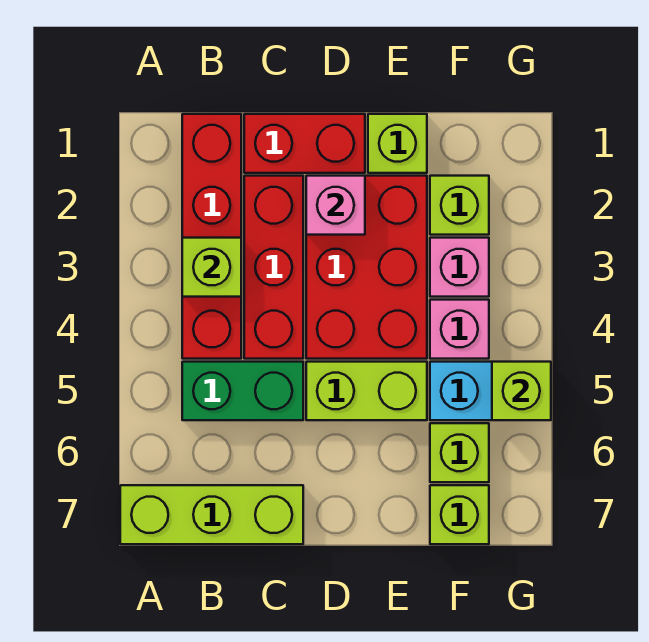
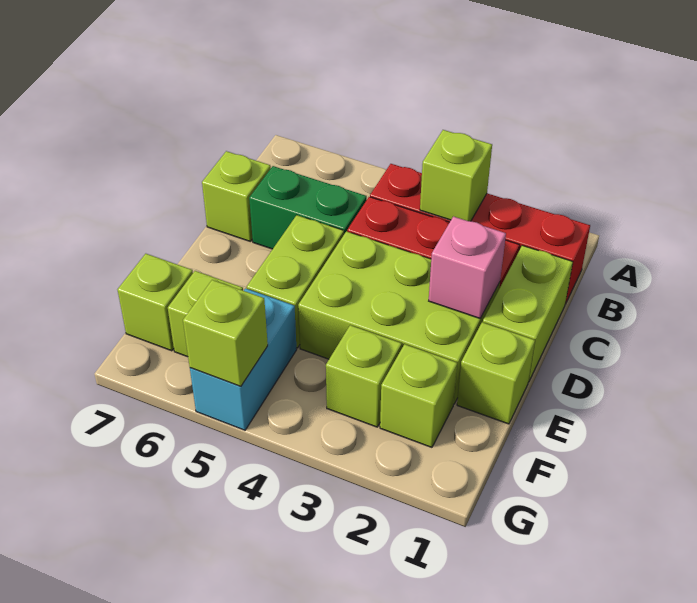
lime 1x3 brick [120,485,303,544] -> lime 1x1 brick [202,151,271,242]
green 1x2 brick [182,362,303,420] -> green 1x2 brick turned to [249,166,367,249]
red 1x2 brick [244,114,365,173] -> lime 1x2 brick [483,245,573,382]
red 2x3 brick [306,176,427,359] -> lime 2x3 brick [298,231,500,404]
pink 1x1 brick [430,238,489,297] -> lime 1x1 brick [326,325,402,427]
pink 1x1 brick [430,300,489,359] -> none

